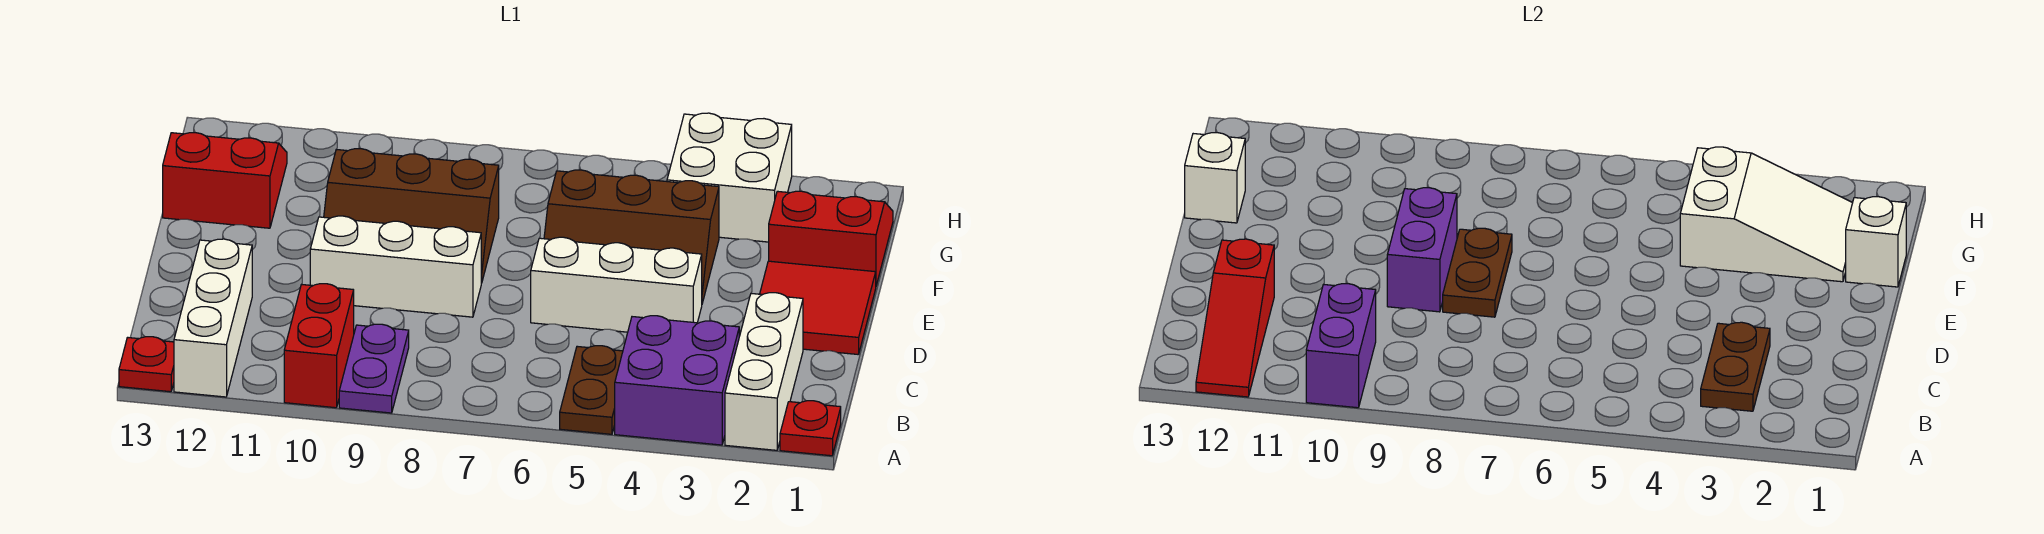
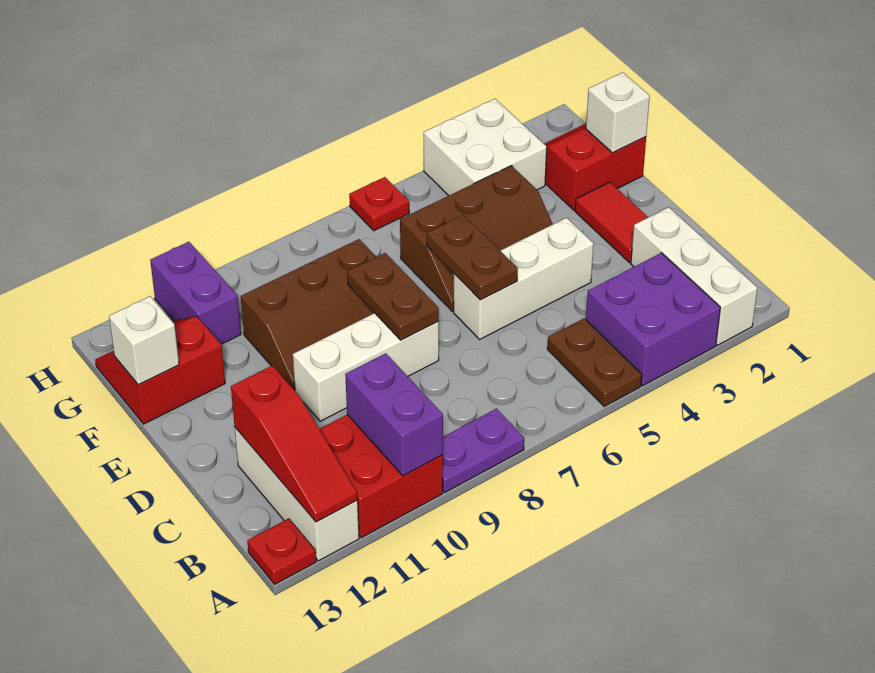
red 1x1 plate [780,401,841,456] -> red 1x1 plate moved to [349,177,409,231]
purple 1x2 plate [339,324,409,413] -> purple 1x2 plate turned to [443,409,524,492]
red 1x2 brick [284,284,354,408] -> red 2x2 brick [319,415,443,538]
brown 1x2 plate [1701,322,1770,411] -> brown 1x2 plate moved to [427,215,518,300]
red 2x2 tile [760,261,876,354] -> red 1x2 tile [575,182,648,263]
purple 1x2 brick [1387,188,1457,312] -> purple 1x2 brick moved to [150,242,241,344]
white 2x3 slope [1680,147,1852,282] -> none

